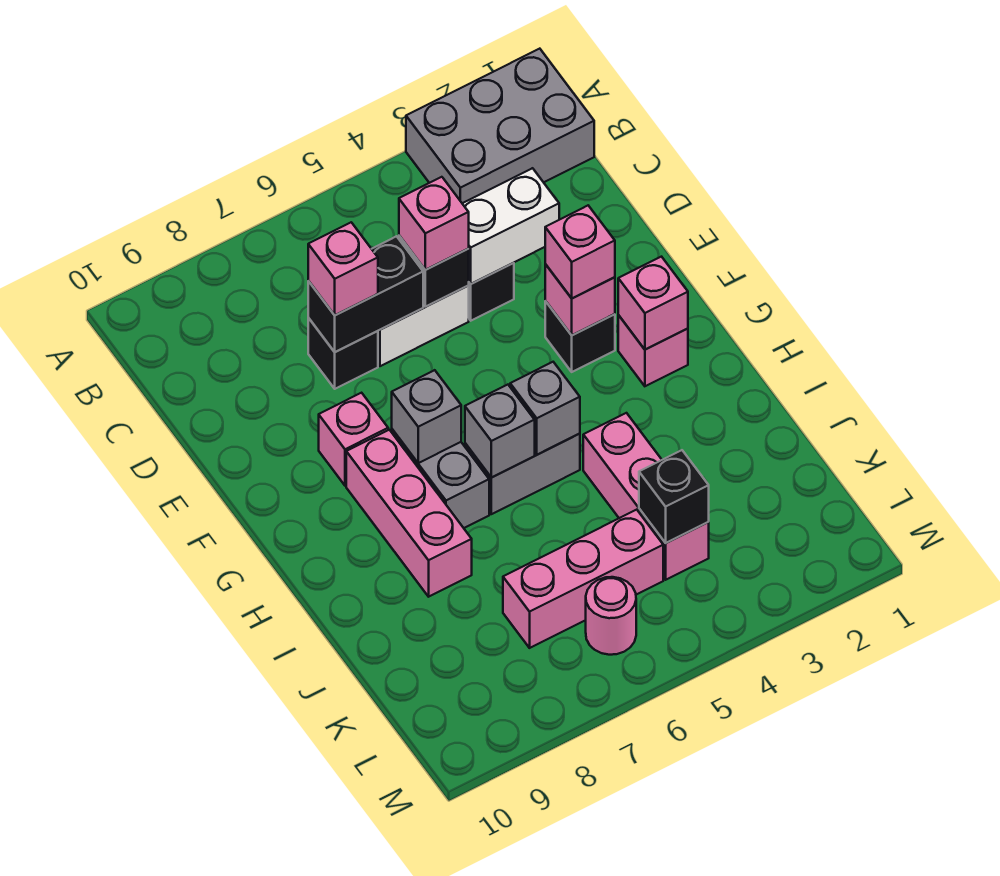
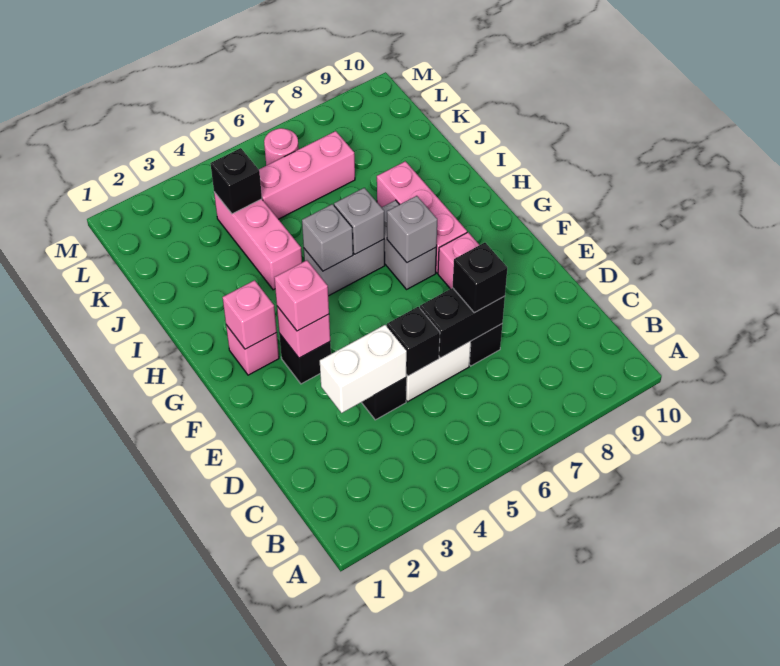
grey 2x3 brick [406,49,594,203] -> none
pink 1x1 brick [399,177,469,270] -> none
pink 1x1 brick [308,222,378,315] -> black 1x1 brick [453,243,507,313]

